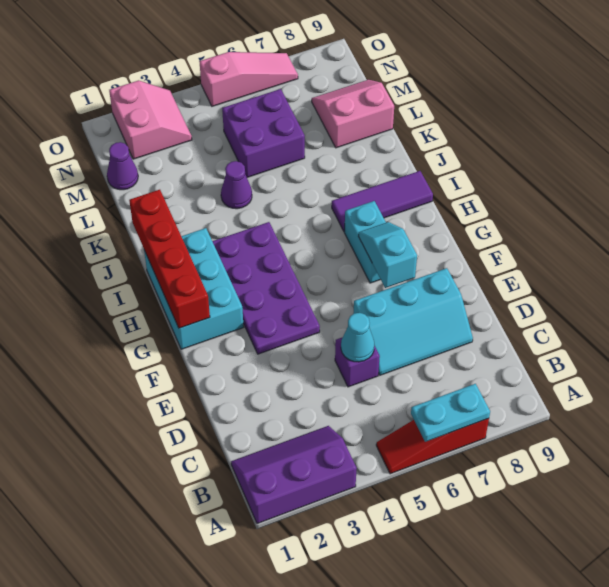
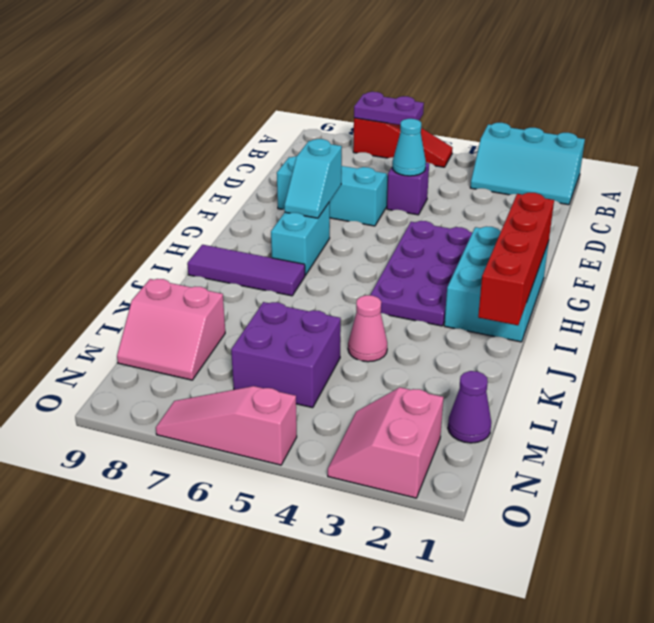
purple 2x3 slope [231,426,357,524] -> cyan 2x3 slope [470,123,585,205]
cyan 1x2 plate [411,384,490,442] -> purple 1x2 plate [354,92,424,125]
purple 1x1 cone [221,161,252,209] -> pink 1x1 cone [348,295,387,362]

